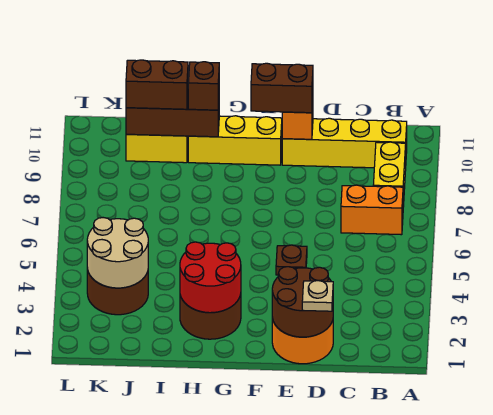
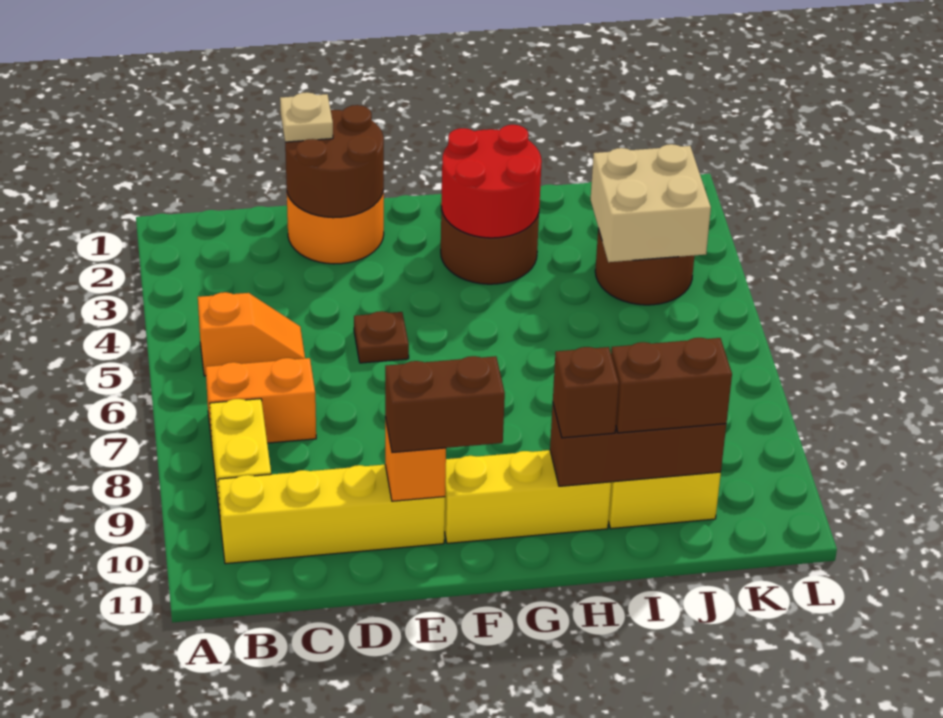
none -> orange 1x2 slope [198,292,305,376]
tan 2x2 round brick [87,218,148,288] -> tan 2x2 brick [591,144,711,262]

